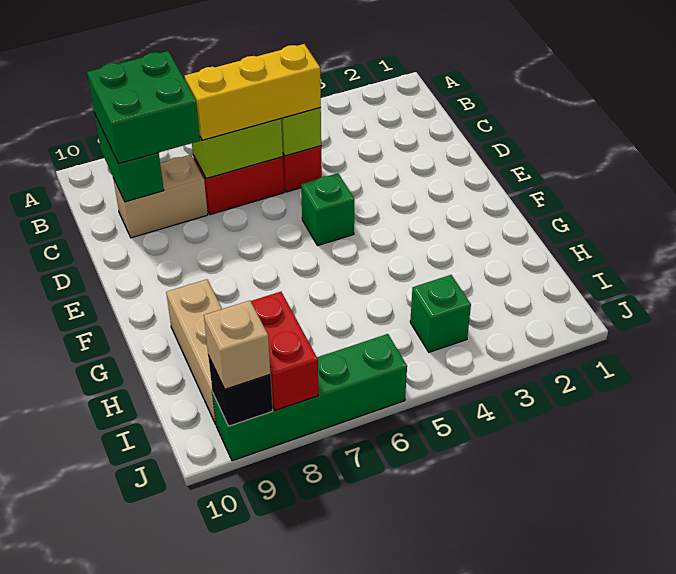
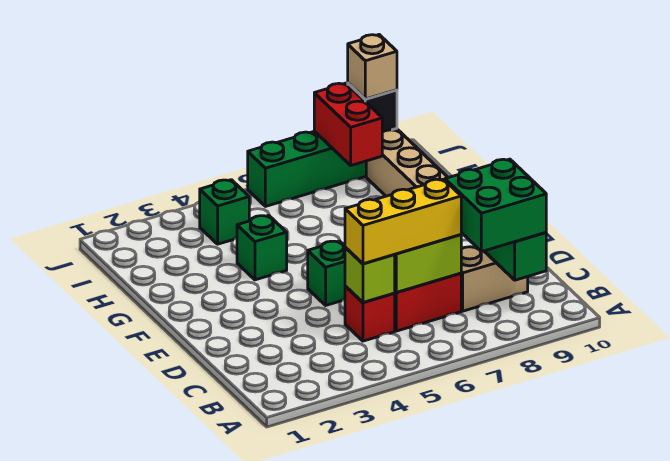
none -> green 1x1 brick [237,215,287,280]

